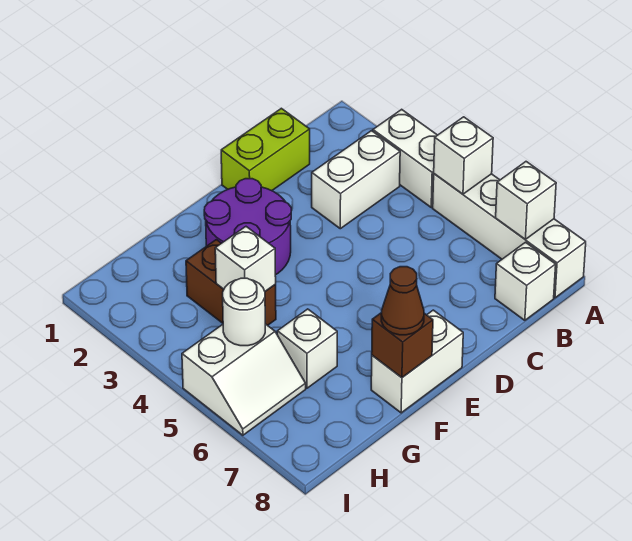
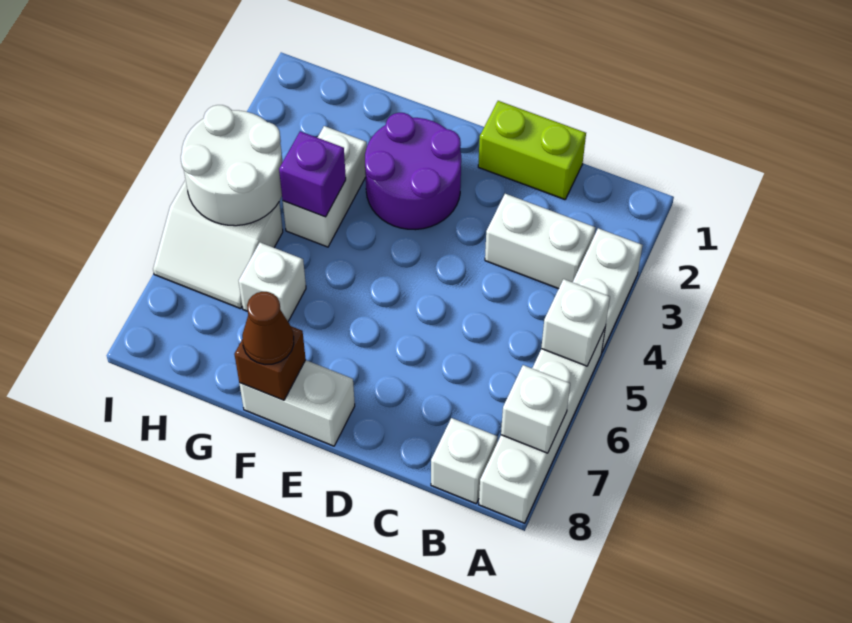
brown 1x2 brick [186,240,276,325] -> white 1x2 brick [283,126,367,247]
white 1x1 brick [215,227,276,291] -> purple 1x1 brick [279,131,346,217]
white 1x1 round brick [223,278,265,346] -> white 2x2 round brick [181,105,282,226]

